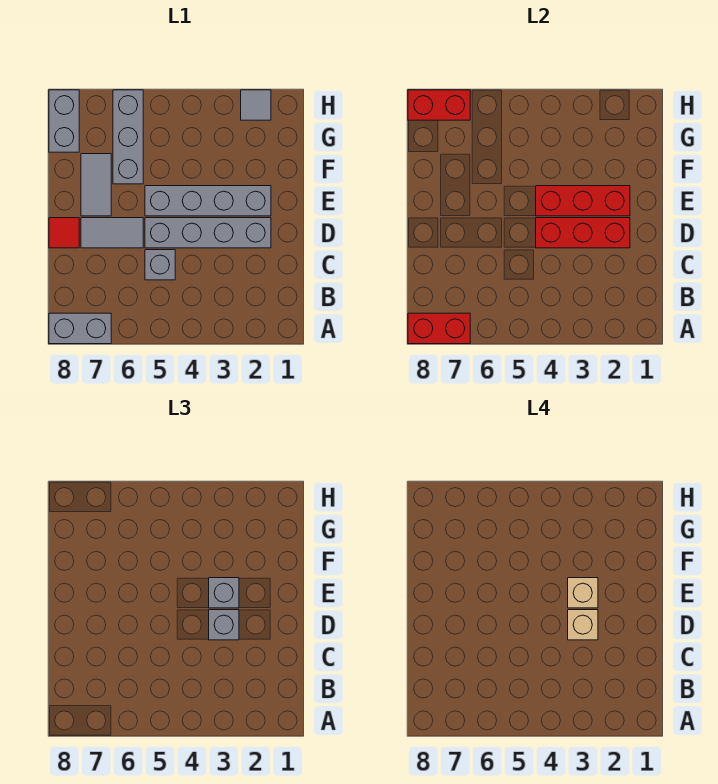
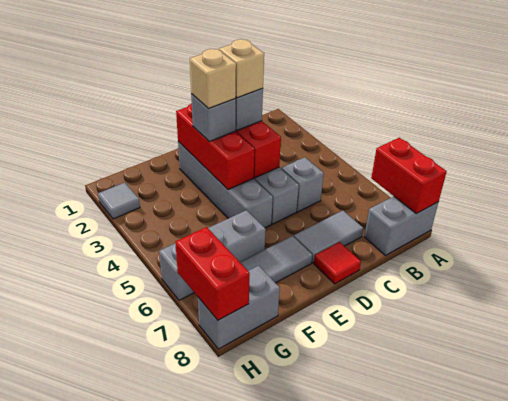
grey 1x2 brick [49,313,111,344] -> grey 1x2 brick turned to [364,196,438,255]
grey 1x2 tile [81,218,143,248] -> grey 1x2 tile turned to [294,211,363,263]

